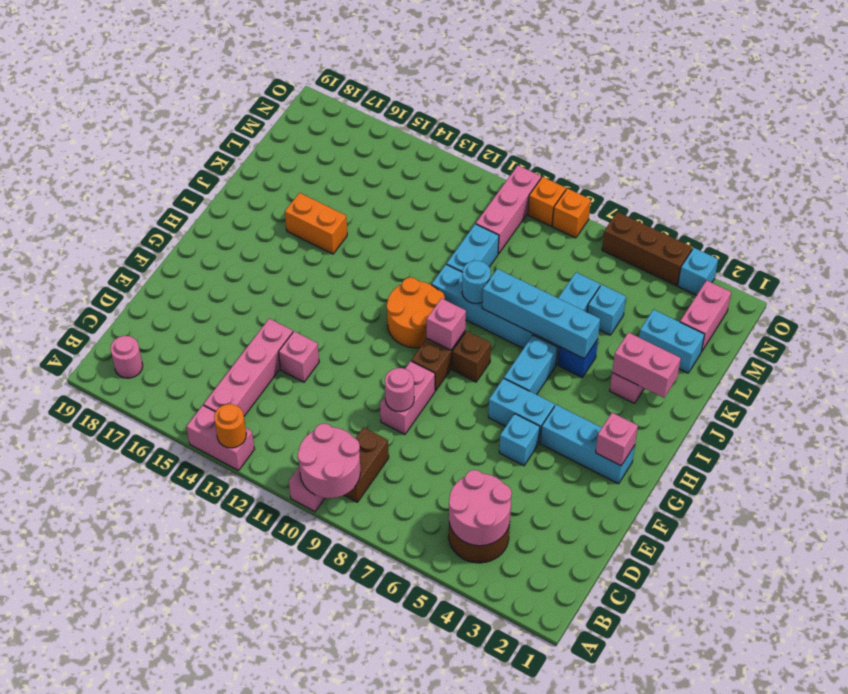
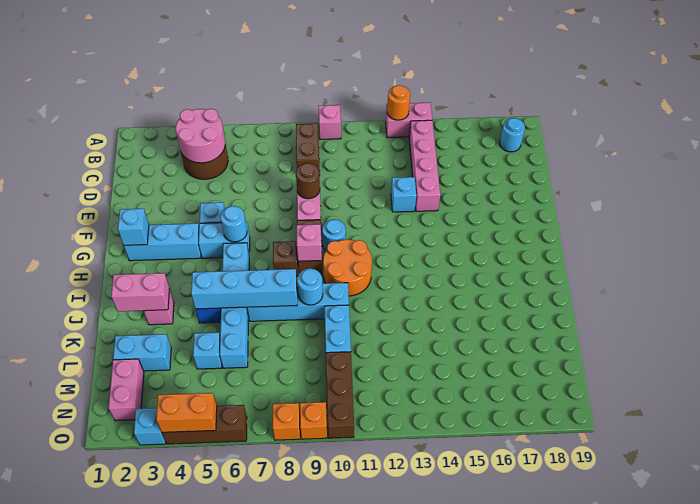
pink 2x2 round brick [298,423,360,498] -> none
pink 1x1 round brick [110,336,143,378] -> cyan 1x1 round brick [500,118,525,152]
pink 1x1 round brick [385,368,414,412] -> brown 1x1 round brick [296,163,320,199]
pink 1x1 brick [279,331,319,382] -> cyan 1x1 brick [391,177,416,212]
pink 1x1 brick [596,413,638,466] -> cyan 1x1 brick [118,209,149,245]
none -> cyan 1x1 round brick [220,206,247,242]
none -> cyan 1x1 round brick [322,219,346,251]
orange 1x2 brick [285,193,347,254] -> orange 1x2 brick moved to [156,393,217,432]
pink 1x3 brick [476,165,541,254] -> brown 1x3 brick [326,352,354,438]

